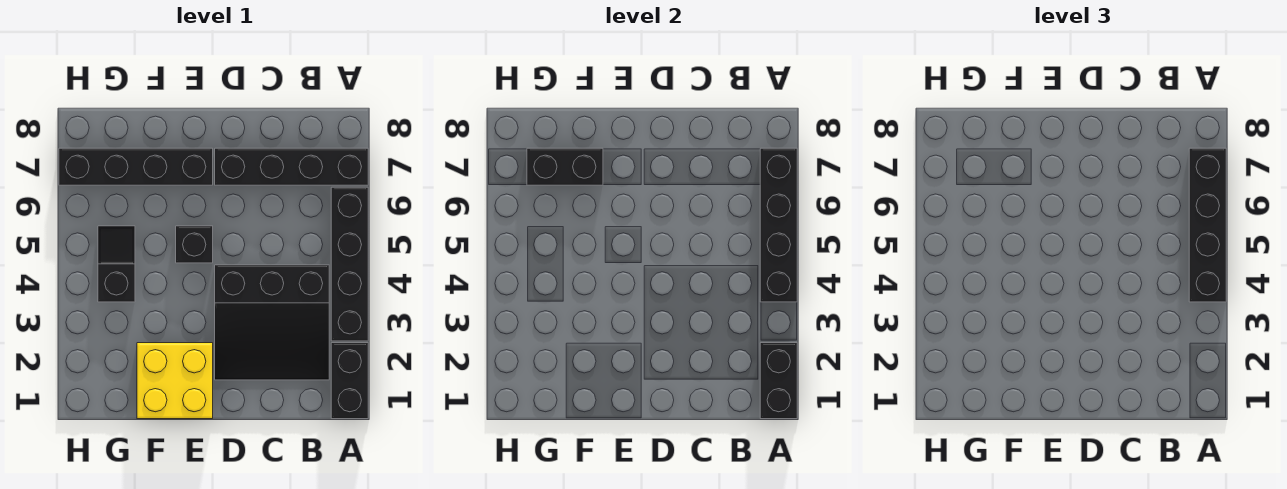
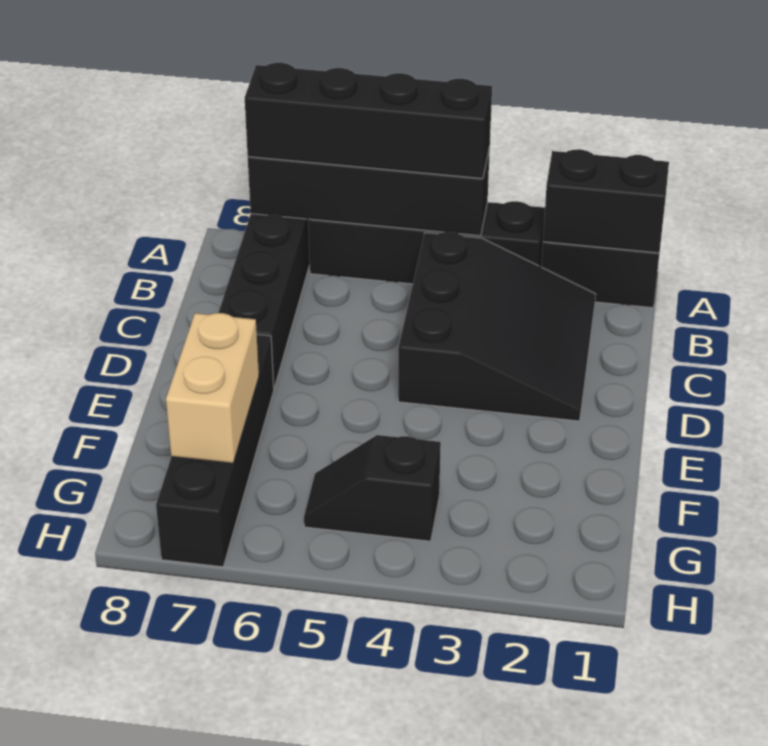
yellow 2x2 brick [137,343,213,419] -> none
black 1x1 brick [176,226,213,263] -> none
black 1x2 brick [527,148,603,185] -> tan 1x2 brick [166,313,259,463]

